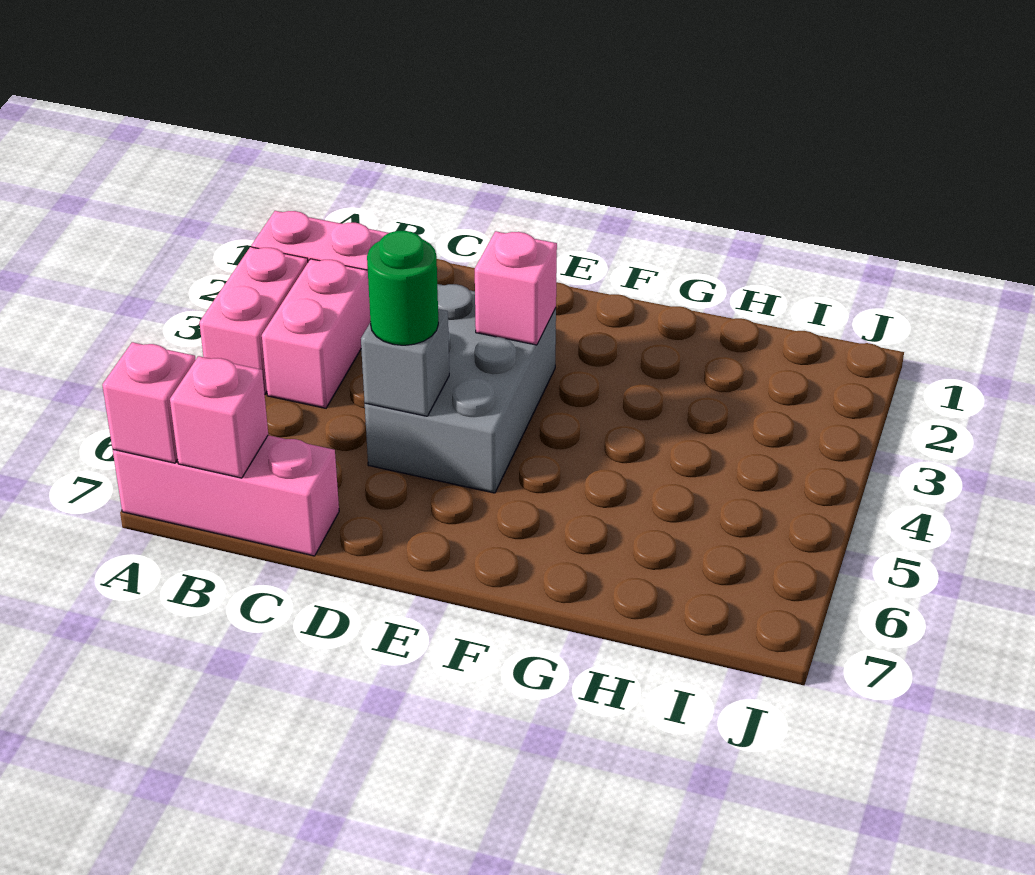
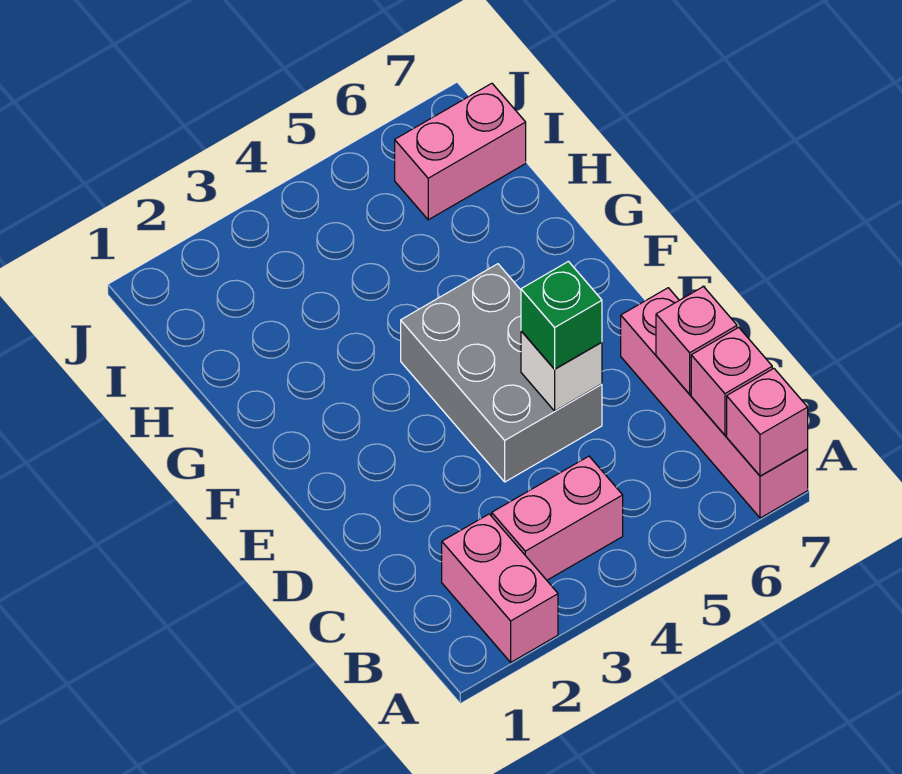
pink 1x2 brick [199,247,308,394] -> pink 1x2 brick moved to [395,83,526,220]
pink 1x3 brick [113,435,339,556] -> pink 1x4 brick [621,288,808,518]
grey 2x3 brick [365,284,556,493] -> grey 2x3 brick turned to [401,264,602,482]
grey 1x1 brick [361,309,449,416] -> white 1x1 brick [521,331,602,411]
green 1x1 round brick [367,231,438,345] -> green 1x1 brick [521,261,602,369]
pink 1x1 brick [475,231,557,345] -> pink 1x1 brick moved to [656,287,737,394]

